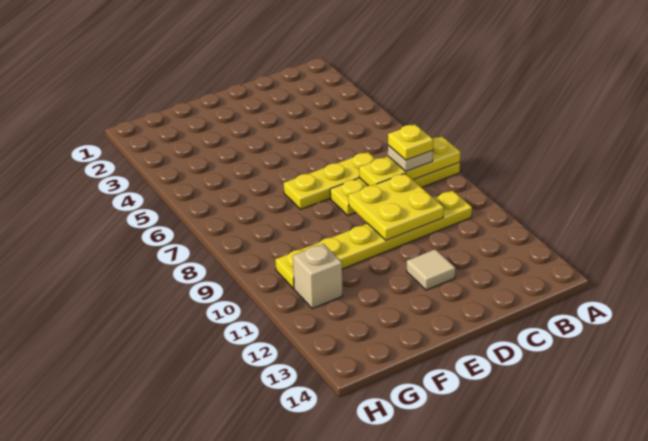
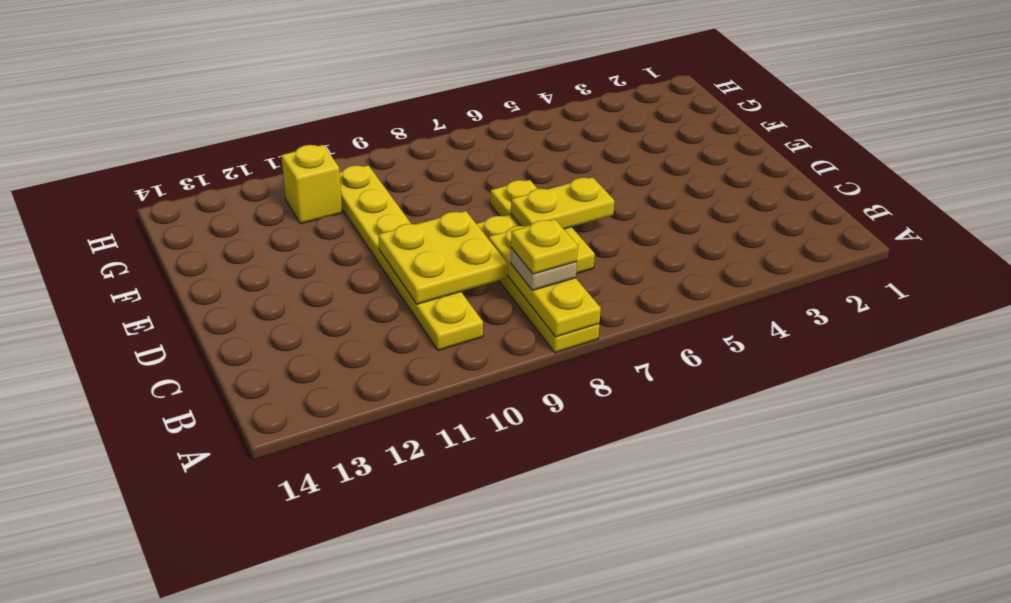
none -> yellow 1x2 plate [511,177,615,229]
tan 1x1 tile [407,249,455,290] -> none
tan 1x1 brick [293,244,342,309] -> yellow 1x1 brick [281,145,342,224]

